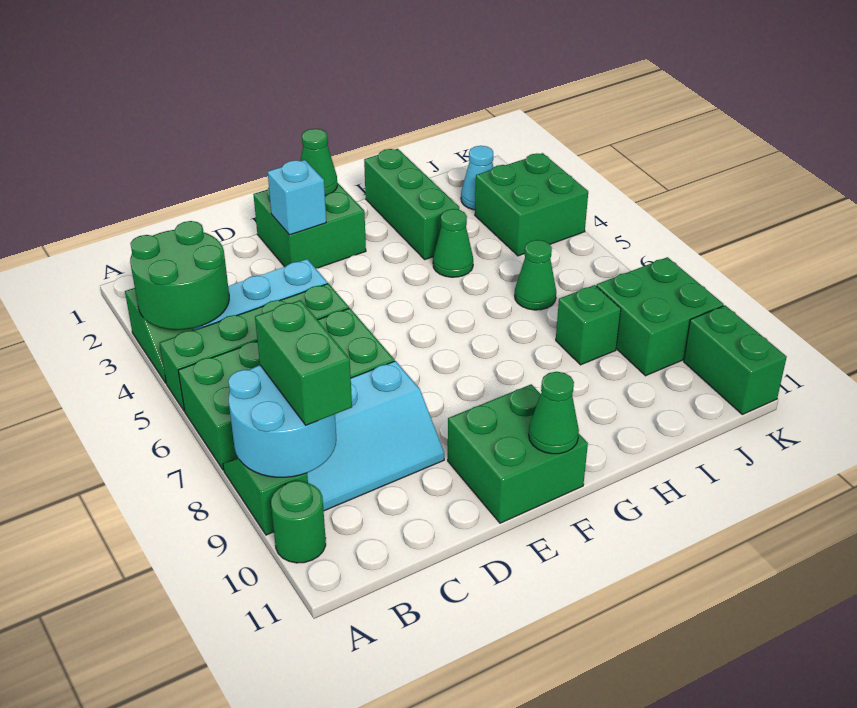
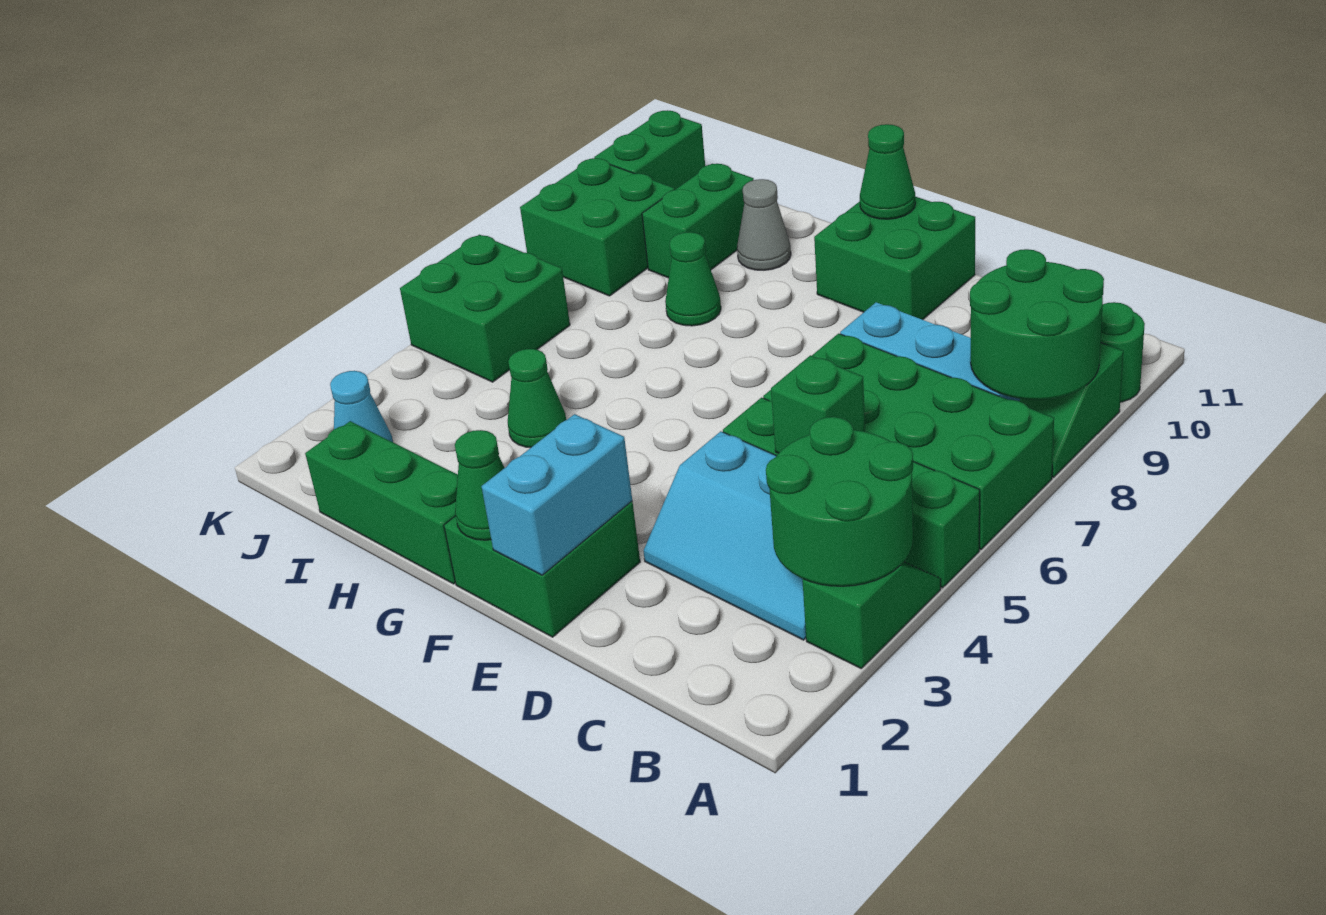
cyan 2x2 round brick [228,365,336,477] -> green 2x2 round brick [970,249,1104,400]
green 1x2 brick [255,300,352,425] -> green 1x2 brick moved to [642,164,754,278]
cyan 1x1 brick [268,160,326,235] -> cyan 1x2 brick [481,414,632,575]
green 1x3 brick [364,149,459,259] -> green 1x3 brick turned to [305,421,458,584]
none -> grey 1x1 cone [737,179,791,270]
green 1x1 cone [515,240,556,310] -> green 1x1 cone moved to [665,232,721,326]
green 1x1 brick [556,285,621,365] -> green 1x1 brick moved to [771,355,865,453]
green 2x2 brick [475,153,588,256] -> green 2x2 brick moved to [400,235,570,382]

